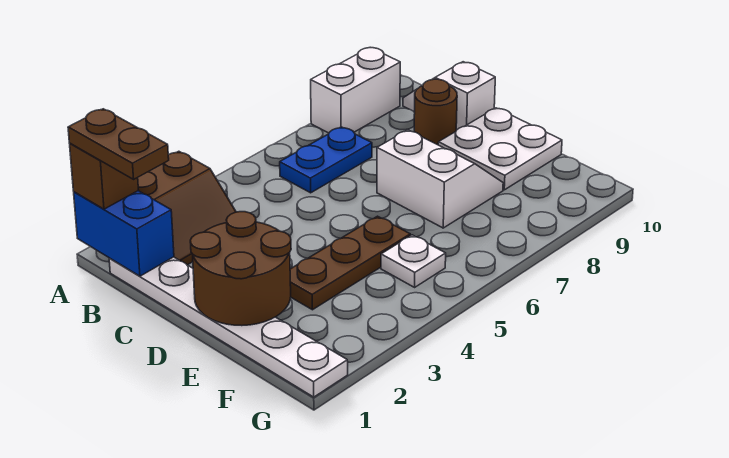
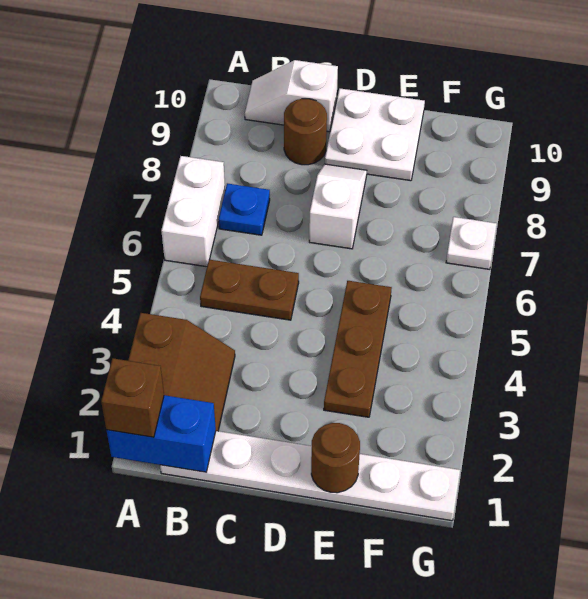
brown 1x2 plate [68,109,169,179] -> brown 1x2 plate moved to [200,260,299,320]
white 1x2 brick [311,48,400,133] -> white 1x2 brick moved to [161,156,225,267]
blue 1x2 plate [280,127,372,193] -> blue 1x1 plate [218,183,270,235]
brown 2x2 round brick [190,212,291,326] -> brown 1x1 round brick [311,423,360,493]
white 2x2 slope [377,130,503,228] -> white 1x2 slope [309,164,367,249]
white 1x1 plate [381,235,446,287] -> white 1x1 plate moved to [446,217,497,269]

